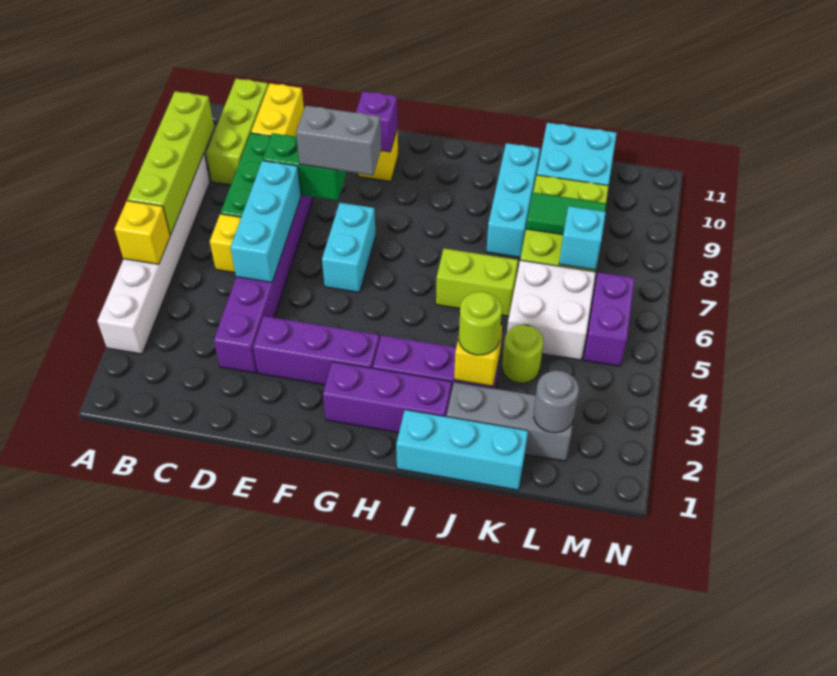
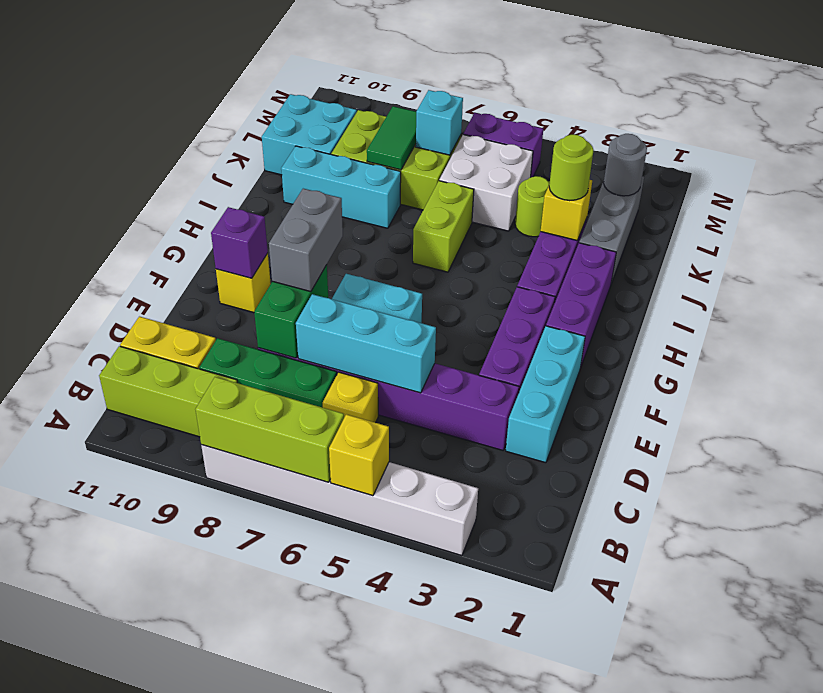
lime 1x4 brick [128,91,214,235] -> lime 1x3 brick [195,377,344,482]
cyan 1x3 brick [396,410,528,490] -> cyan 1x3 brick moved to [506,326,585,463]

